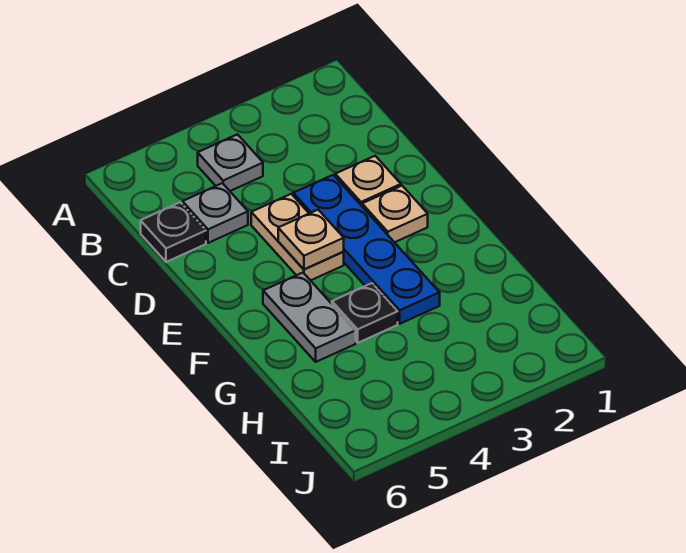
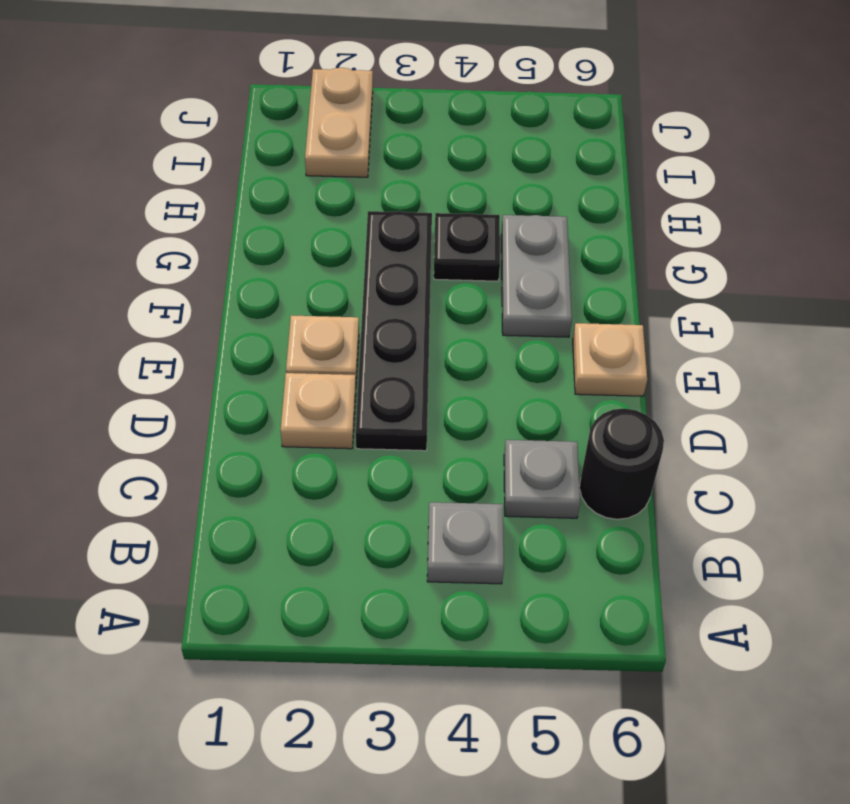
black 1x1 plate [141,202,206,262] -> black 1x1 round brick [579,408,664,519]
blue 1x4 plate [293,175,440,324] -> black 1x4 plate [356,211,432,451]
tan 1x2 plate [251,194,344,280] -> tan 1x2 plate moved to [305,68,373,177]
tan 1x1 plate [278,210,344,269] -> tan 1x1 plate moved to [573,323,647,396]

